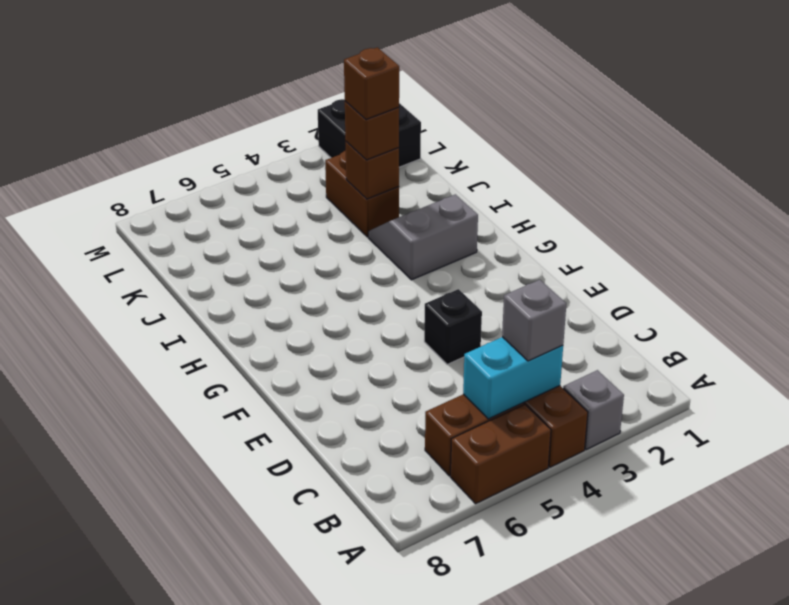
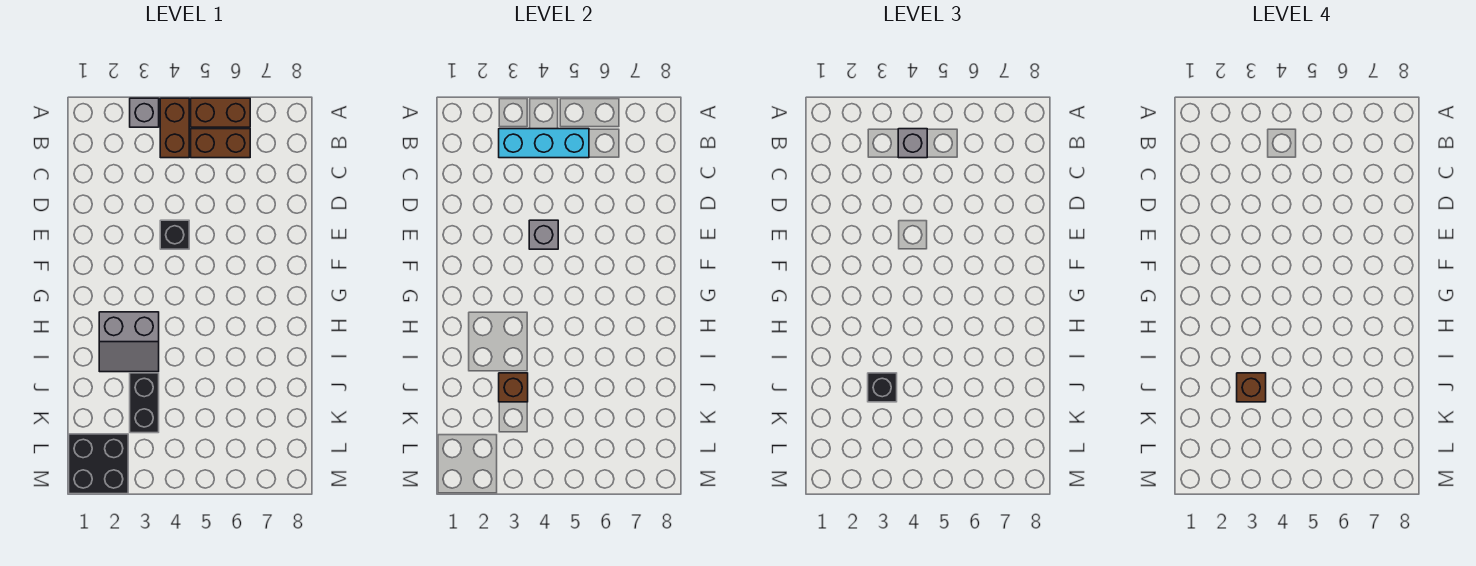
cyan 1x2 brick [463,337,563,419] -> cyan 1x3 brick [499,129,589,158]
none -> grey 1x1 brick [529,220,558,249]
brown 1x2 brick [325,151,399,237] -> black 1x2 brick [130,373,159,433]
brown 1x1 brick [345,101,399,160] -> black 1x1 brick [868,373,897,402]

